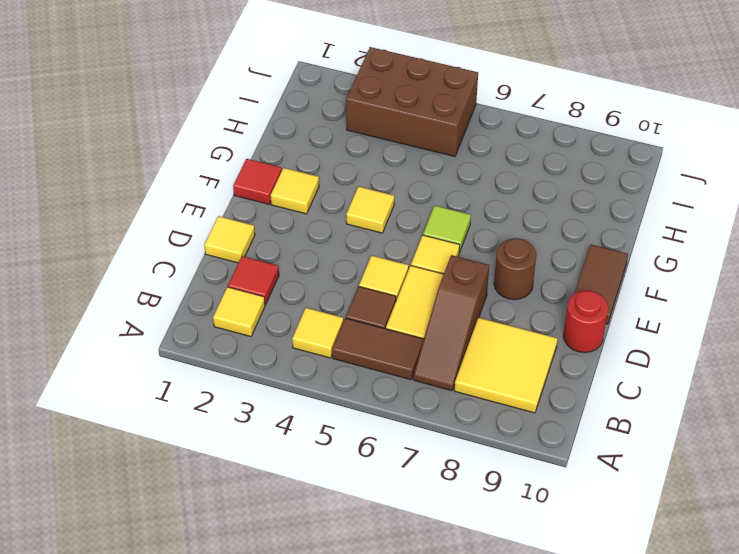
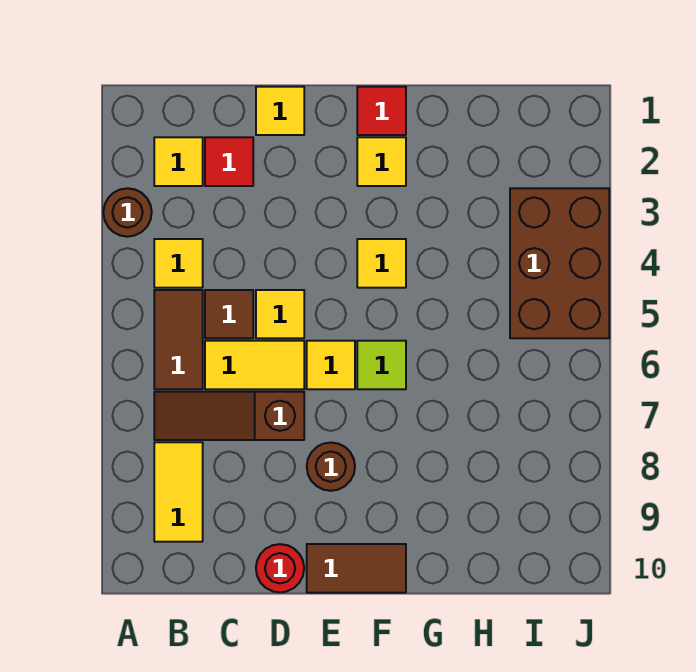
none -> brown 1x1 round brick [103,188,152,237]
yellow 2x2 tile [454,318,558,413] -> yellow 1x2 tile [154,442,203,542]

